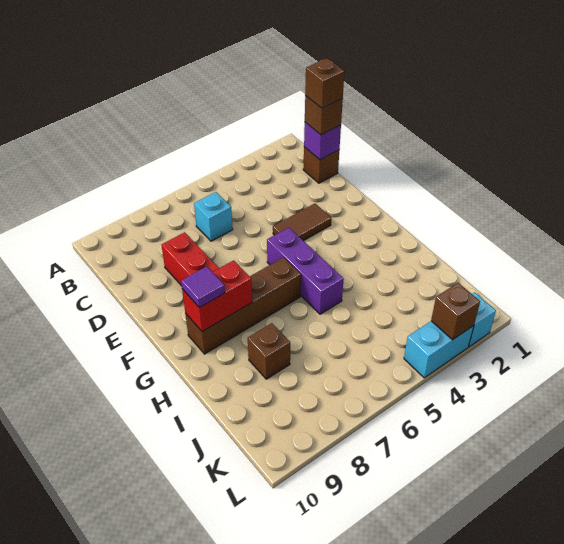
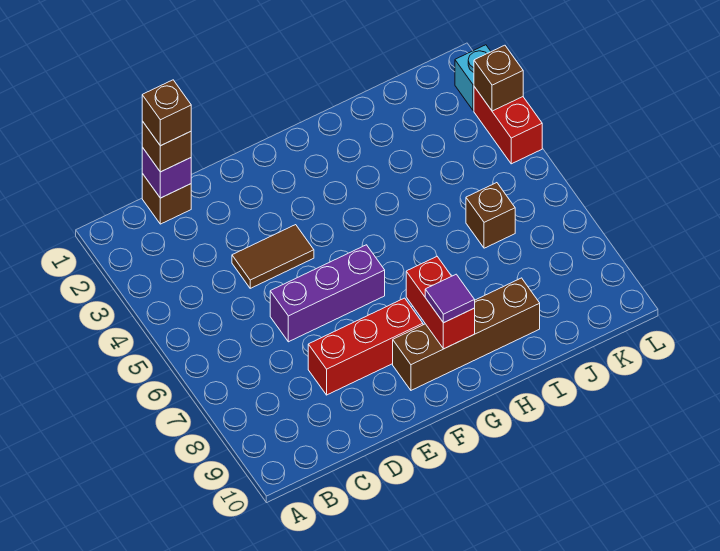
cyan 1x1 brick [194,192,233,241] -> none
brown 1x2 tile [273,203,331,241] -> brown 1x2 tile turned to [232,225,314,288]
purple 1x3 brick [267,227,344,314] -> purple 1x3 brick moved to [270,245,385,342]
brown 1x4 brick [185,257,301,354] -> brown 1x4 brick turned to [393,278,540,390]
brown 1x1 brick [248,323,290,379] -> brown 1x1 brick moved to [466,183,515,248]
cyan 1x2 brick [404,321,474,378] -> red 1x2 brick [474,87,542,164]

